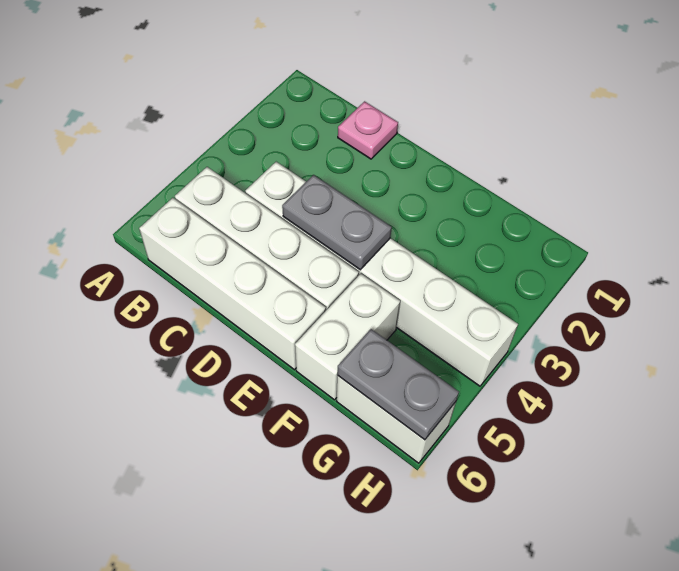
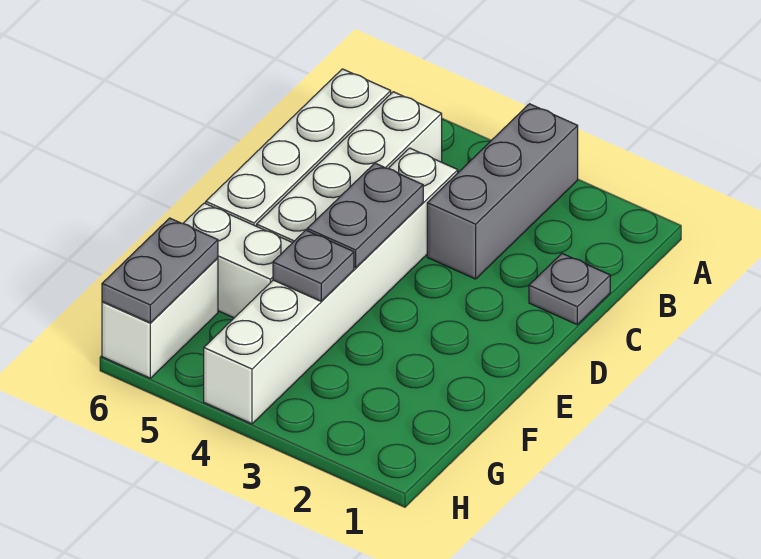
none -> grey 1x3 brick [427,104,578,279]
pink 1x1 plate [338,101,398,159] -> grey 1x1 plate [529,254,610,324]
none -> grey 1x1 plate [273,230,354,301]

